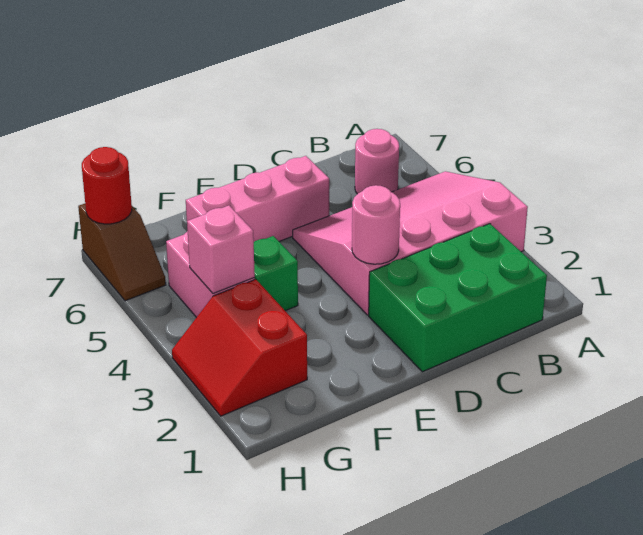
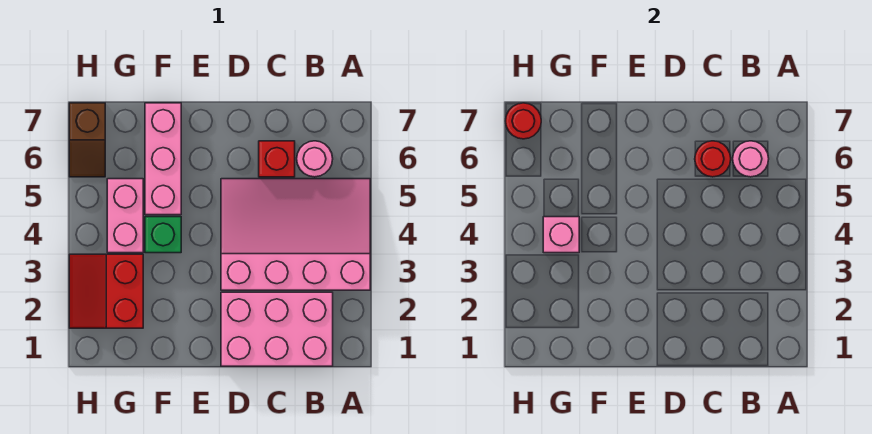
green 2x3 brick [369,224,547,372] -> pink 2x3 brick [221,292,333,366]
none -> red 1x1 brick [259,141,295,177]
none -> red 1x1 round brick [695,141,731,177]
pink 1x1 round brick [352,185,400,264] -> pink 1x1 round brick moved to [733,141,769,177]
pink 1x3 brick [186,156,329,242] -> pink 1x3 brick turned to [145,103,181,215]

